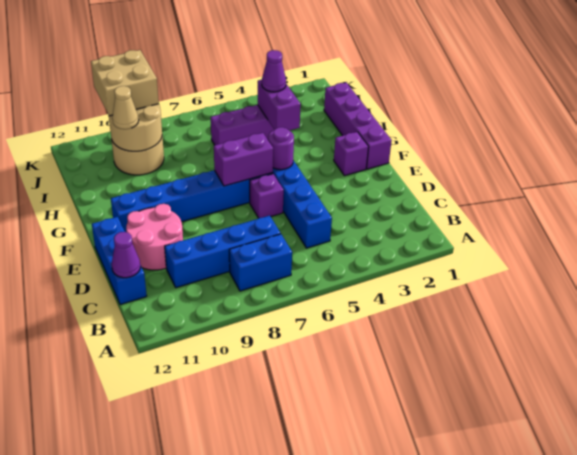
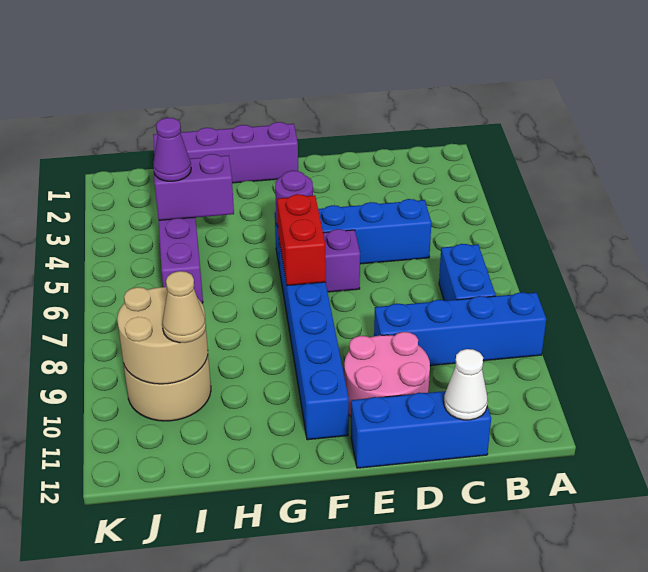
blue 1x4 brick [165,216,281,288] -> blue 1x4 brick turned to [374,292,546,366]
purple 1x1 cone [112,232,140,278] -> white 1x1 cone [444,349,488,420]
purple 1x1 brick [334,132,369,176] -> none
purple 1x2 brick [214,133,273,186] -> red 1x2 brick [277,194,326,286]
tan 2x2 brick [91,50,159,116] -> none

